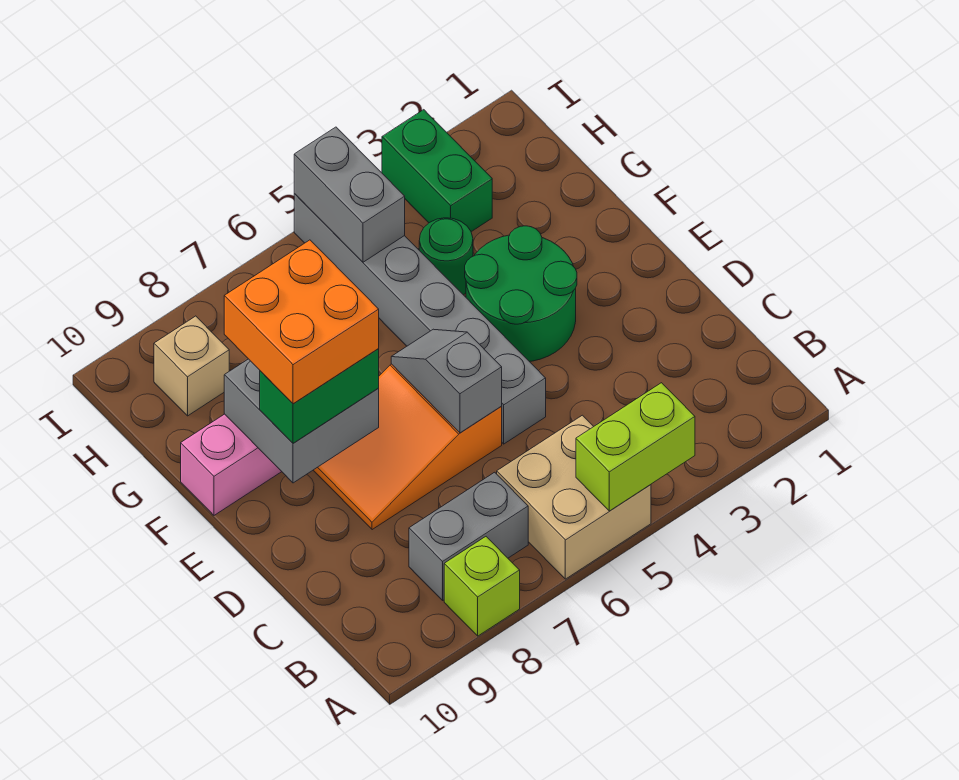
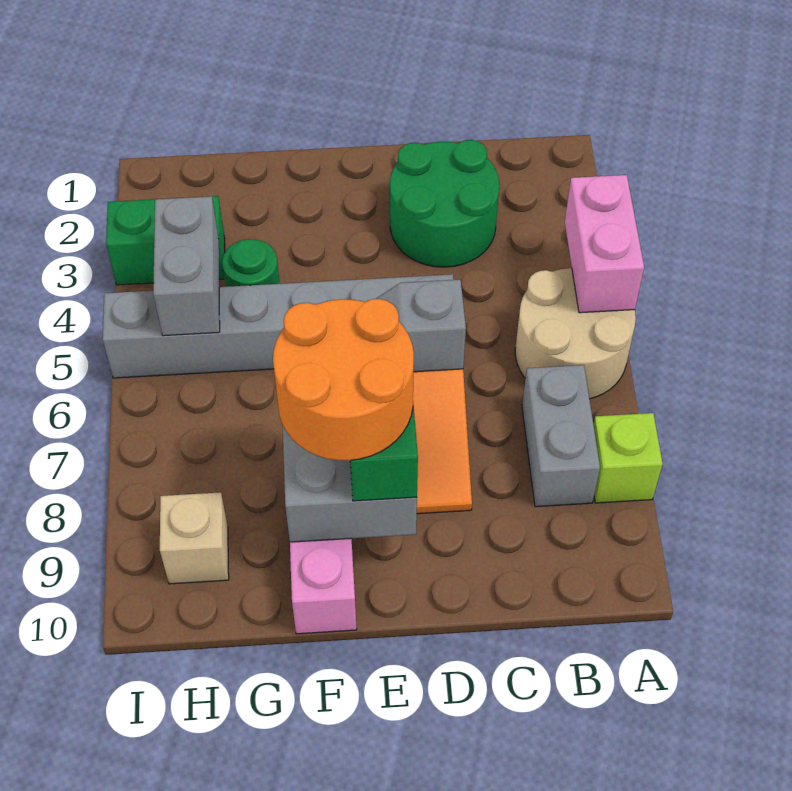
lime 1x2 brick [576,383,695,511] -> pink 1x2 brick [565,175,644,313]
tan 2x2 brick [497,415,651,579] -> tan 2x2 round brick [515,268,636,399]
green 2x2 round brick [465,226,577,362] -> green 2x2 round brick moved to [390,140,499,267]
orange 2x2 brick [224,240,379,404] -> orange 2x2 round brick [273,299,414,460]
grey 1x2 brick [294,127,405,262] -> grey 1x2 brick turned to [153,196,220,336]

